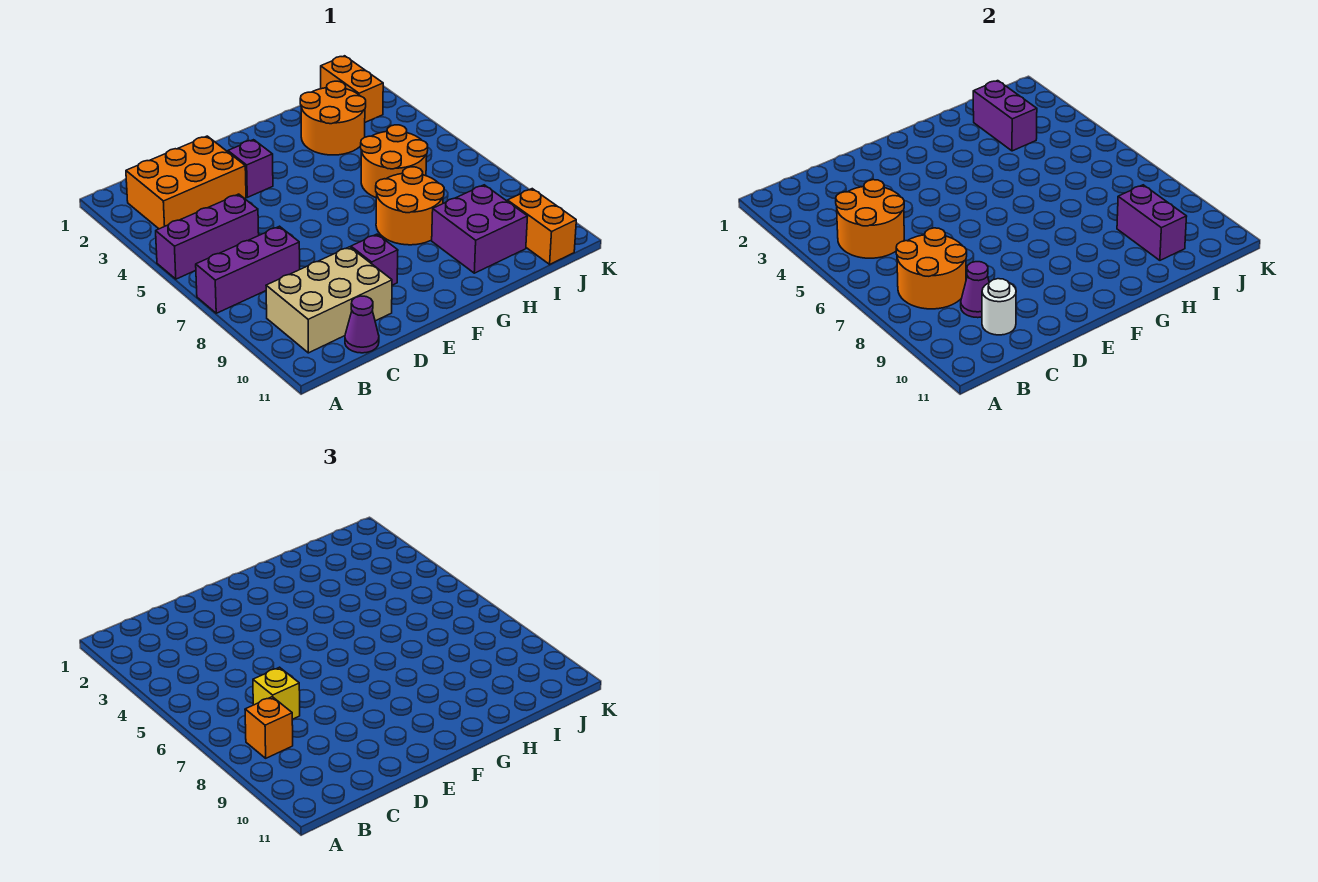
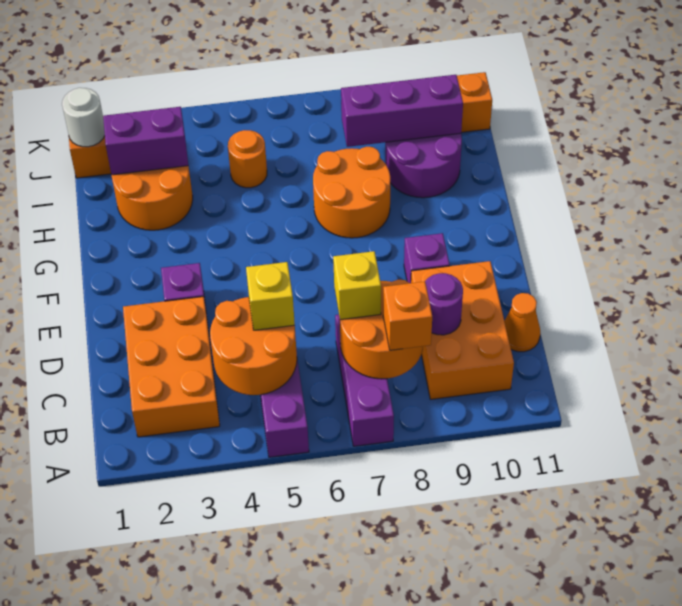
tan 2x3 brick [266,247,392,353] -> orange 2x3 brick [411,261,514,399]
none -> yellow 1x1 brick [246,262,295,330]
purple 1x1 cone [961,262,989,318] -> purple 1x1 round brick [425,273,463,335]
white 1x1 round brick [982,279,1016,335] -> white 1x1 round brick moved to [62,88,105,147]
purple 1x1 cone [345,296,379,353] -> orange 1x1 cone [504,293,540,352]
orange 2x2 round brick [361,125,428,197] -> orange 1x1 round brick [228,130,267,188]
purple 2x2 brick [432,185,528,273] -> purple 2x2 round brick [385,133,462,198]
purple 1x2 brick [1117,185,1187,260] -> purple 1x3 brick [341,75,463,147]

